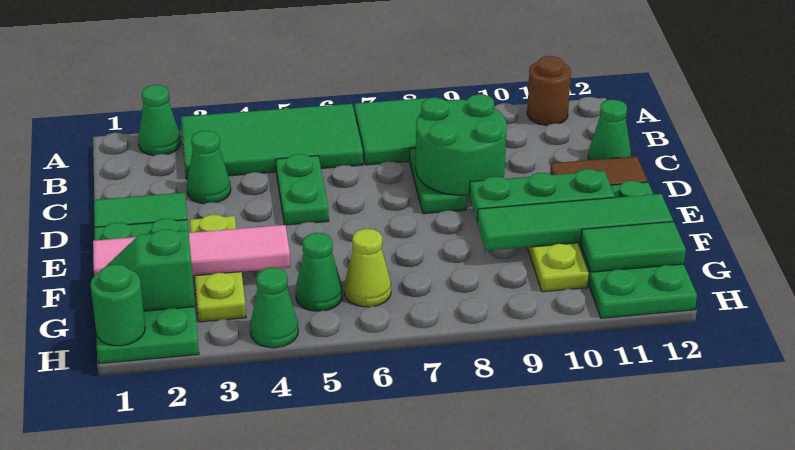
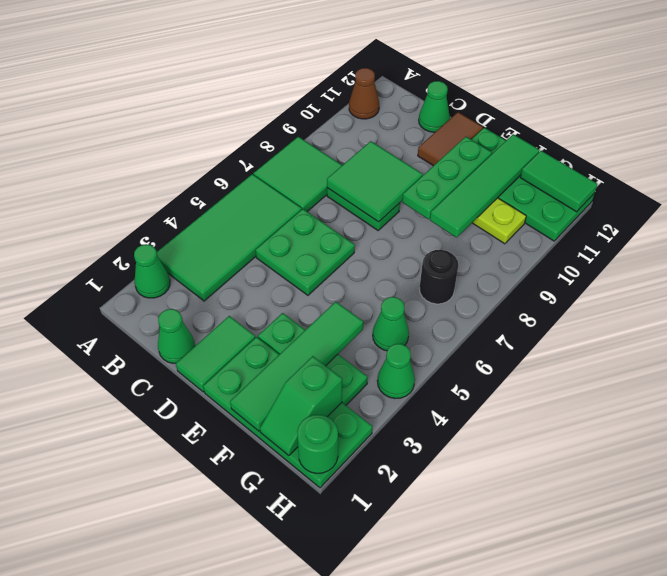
brown 1x1 round brick [527,56,571,125] -> brown 1x1 cone [349,68,379,119]
green 1x1 cone [187,131,231,204] -> green 1x1 cone moved to [158,309,195,363]
green 1x2 plate [276,154,329,225] -> green 2x2 plate [256,209,355,295]
green 2x2 round brick [416,94,507,195] -> green 2x2 tile [327,141,423,222]
lime 1x3 plate [190,215,246,322] -> green 1x3 plate [258,313,368,405]
pink 1x4 tile [93,225,290,276] -> green 1x4 tile [230,302,363,431]
lime 1x1 cone [345,229,391,307] -> none
none -> black 1x1 round brick [419,250,458,304]
green 1x2 tile [581,222,686,272] -> green 1x2 tile turned to [520,151,598,212]

